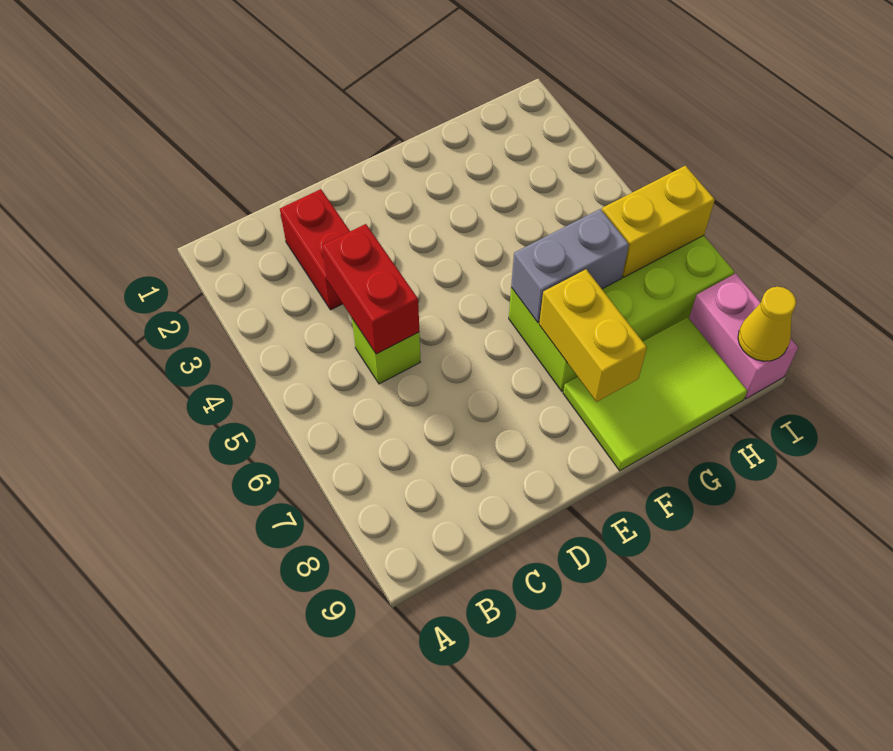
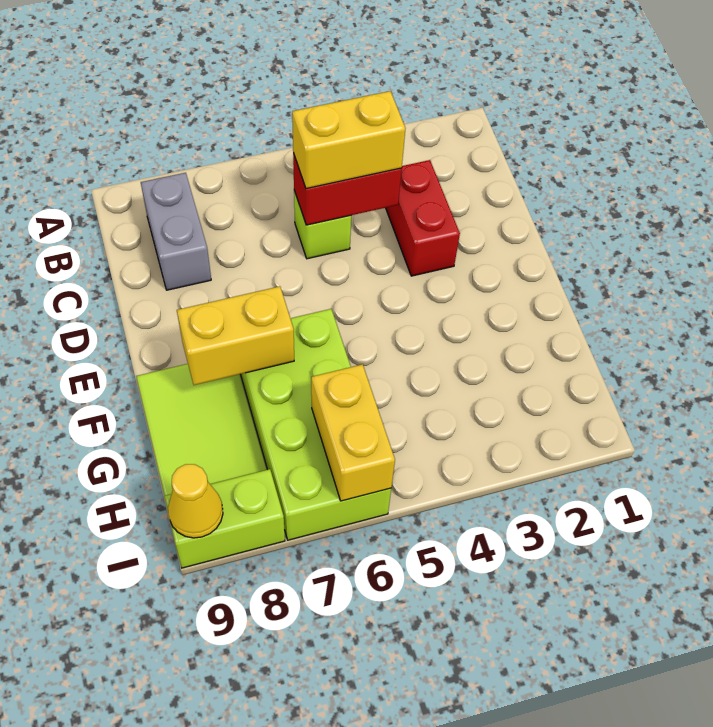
red 1x2 brick [280,189,350,310] -> red 1x2 brick turned to [386,160,460,276]
none -> yellow 1x2 brick [292,91,406,188]
grey 1x2 brick [511,209,629,323] -> grey 1x2 brick moved to [141,173,211,290]
pink 1x2 brick [689,274,798,399] -> lime 1x2 brick [164,469,285,568]

